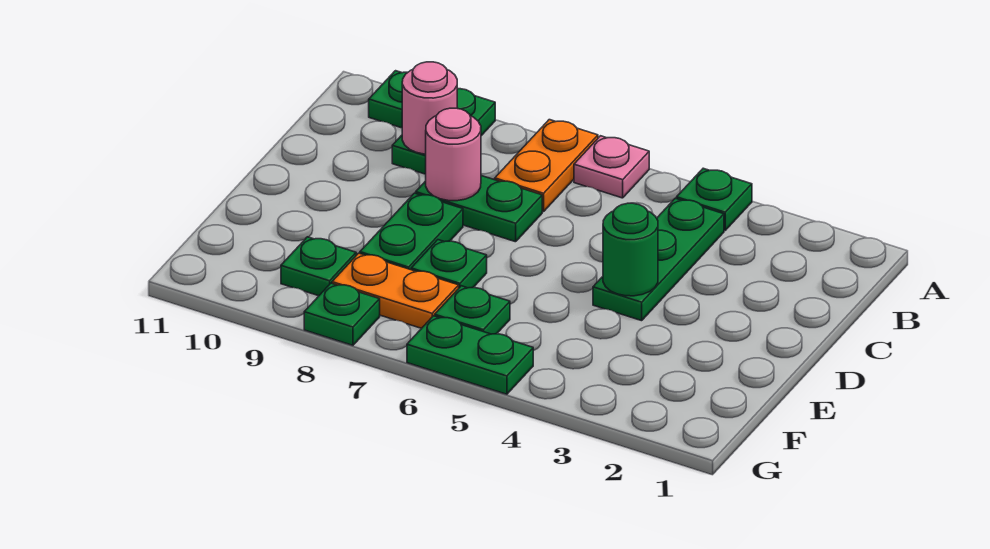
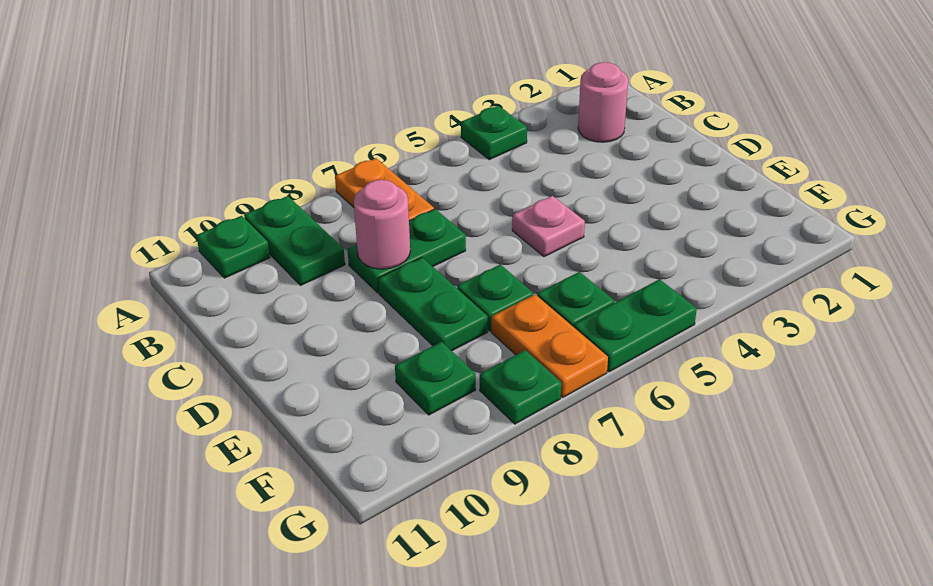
pink 1x1 plate [574,136,649,198] -> pink 1x1 plate moved to [512,196,585,257]
green 1x3 plate [593,198,724,321] -> none
pink 1x1 round brick [402,62,457,154] -> pink 1x1 round brick moved to [578,62,628,142]
green 1x1 round brick [603,203,658,296] -> none
orange 1x2 plate [332,253,459,328] -> orange 1x2 plate turned to [491,295,608,398]

